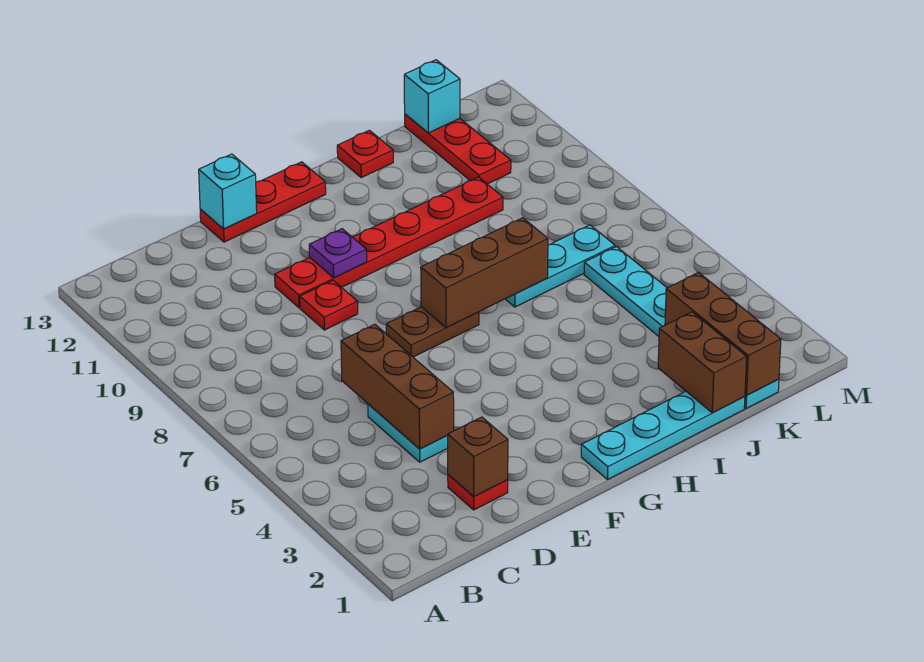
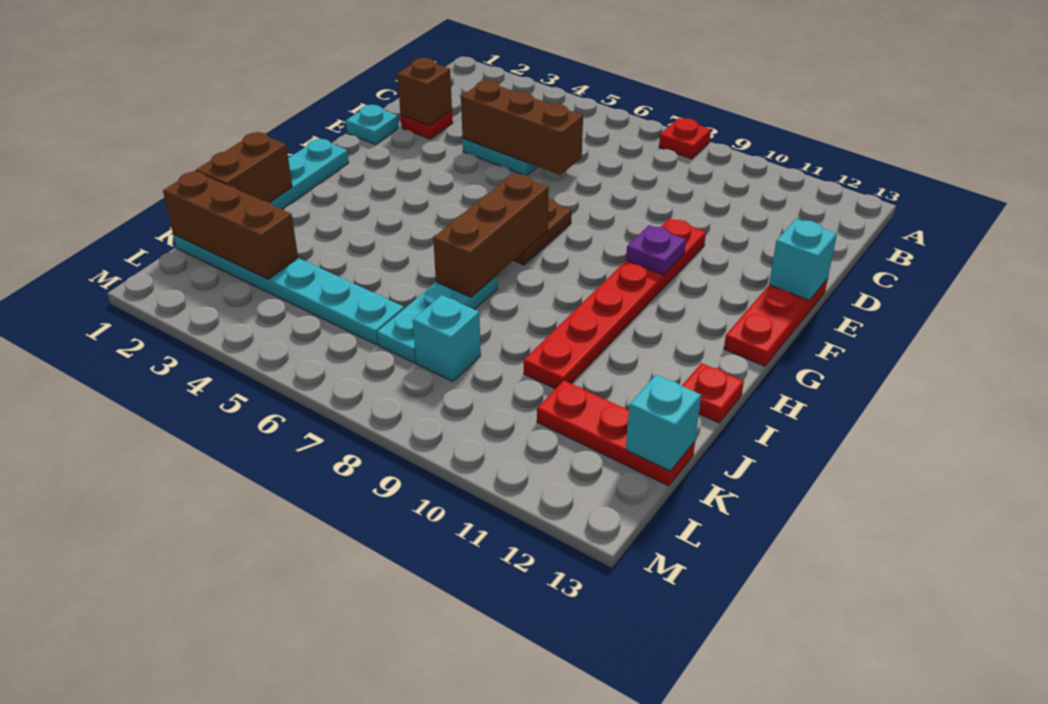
none -> cyan 1x1 plate [346,105,399,144]
red 1x1 plate [300,281,358,330] -> red 1x1 plate moved to [659,118,711,159]
brown 1x2 brick [658,312,747,413] -> brown 1x2 brick turned to [196,132,292,203]
none -> cyan 1x1 brick [413,295,481,381]

